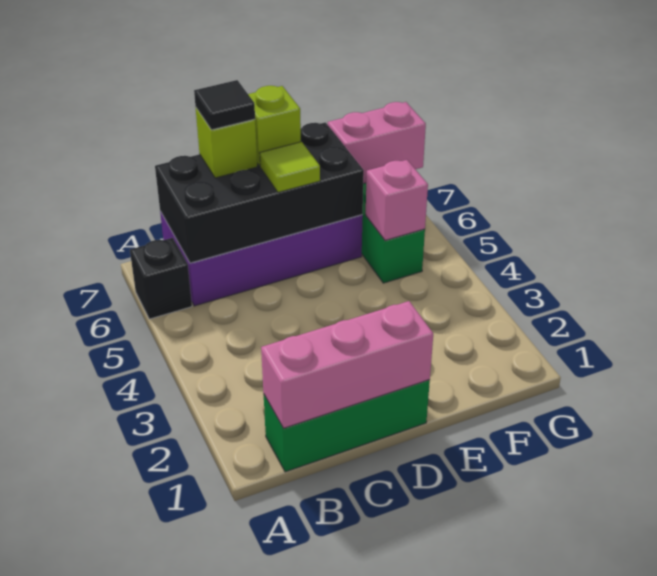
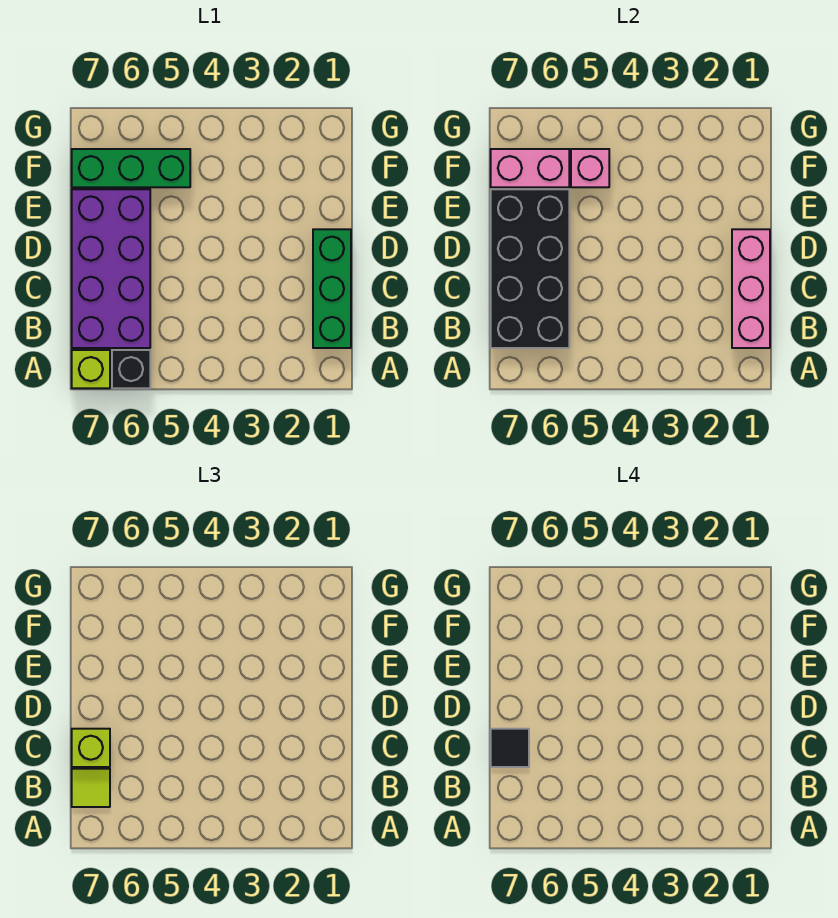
lime 1x1 tile [260,142,320,192] -> lime 1x1 tile moved to [72,769,110,807]
lime 1x1 brick [248,86,301,166] -> lime 1x1 brick moved to [72,350,110,388]
pink 1x2 brick [328,102,426,184] -> pink 1x2 brick turned to [491,149,569,187]

